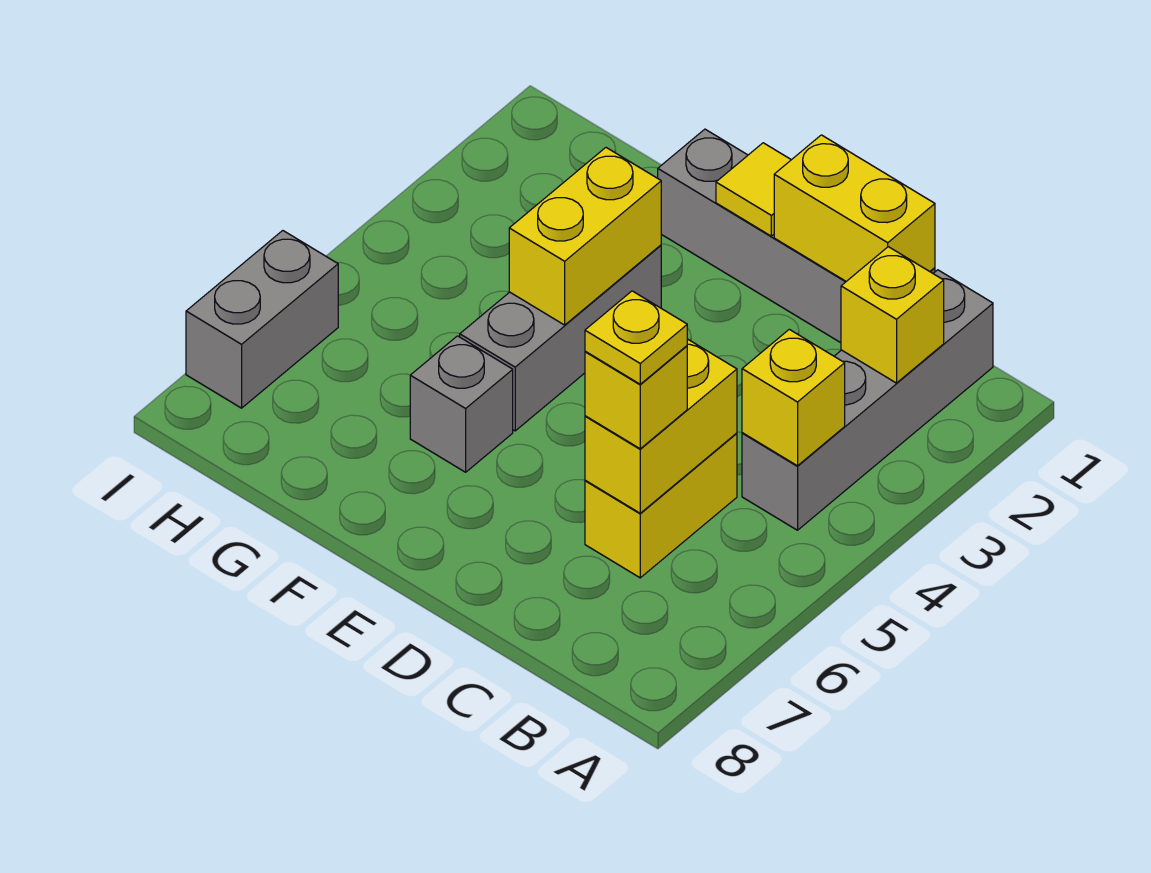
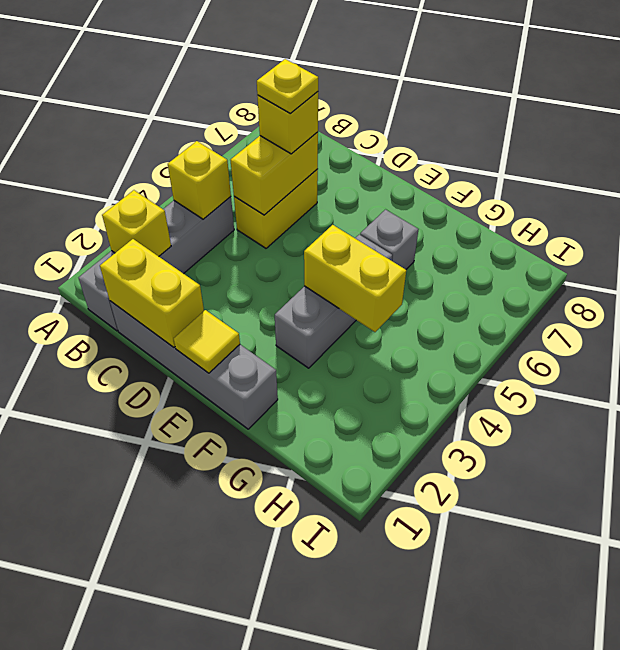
yellow 1x2 brick [509,148,661,325] -> yellow 1x2 brick turned to [304,225,406,332]
grey 1x2 brick [186,231,338,408] -> none

